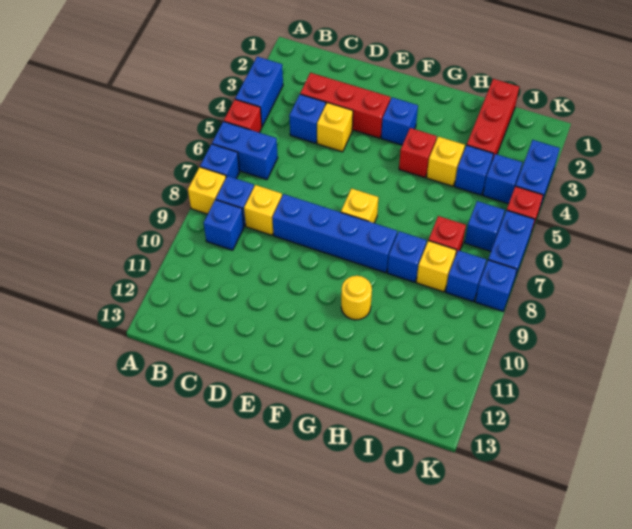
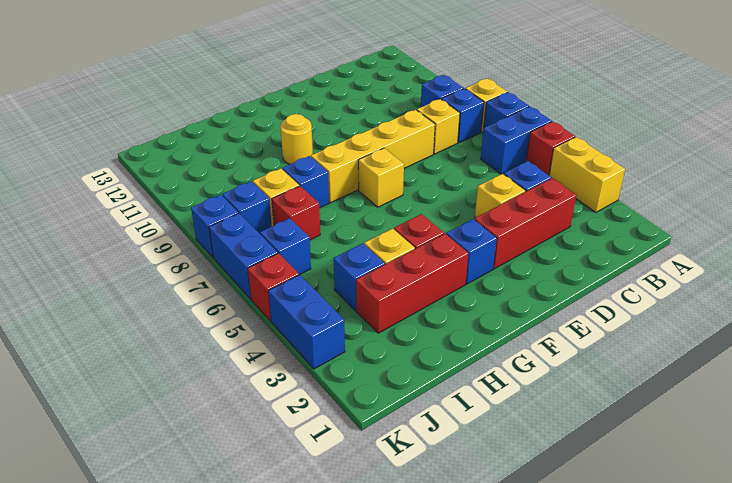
blue 1x2 brick [235,57,283,126] -> yellow 1x2 brick [549,137,625,213]
blue 1x4 brick [272,194,397,273] -> yellow 1x4 brick [311,110,435,203]
red 1x3 brick [467,79,519,158] -> red 1x3 brick turned to [356,234,468,333]
blue 1x1 brick [483,154,522,204] -> none

